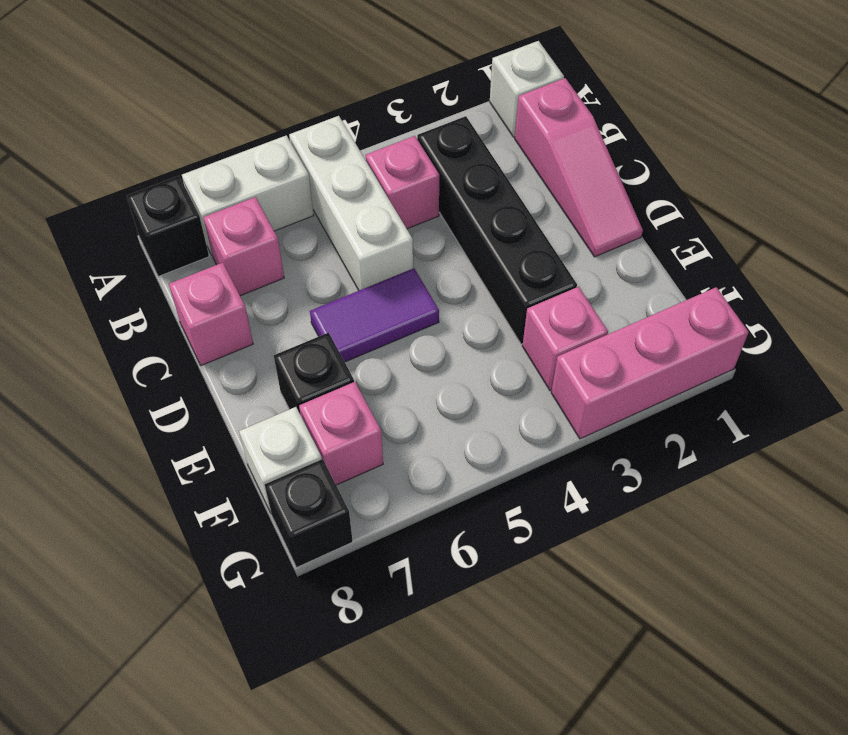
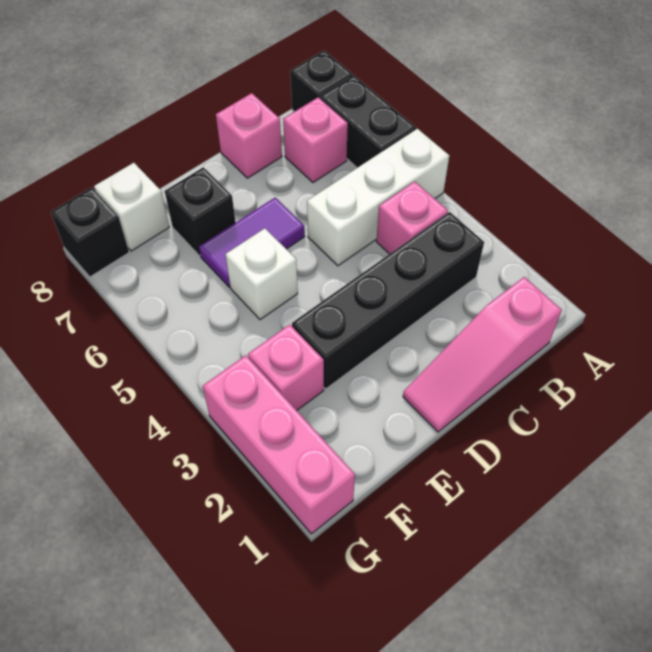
white 1x1 brick [490,41,564,137] -> white 1x1 brick moved to [225,228,298,320]
white 1x2 brick [182,135,314,255] -> black 1x2 brick [320,76,416,168]
purple 1x2 tile [310,268,439,362] -> purple 1x2 tile turned to [199,198,305,287]
pink 1x1 brick [299,382,383,485] -> none

